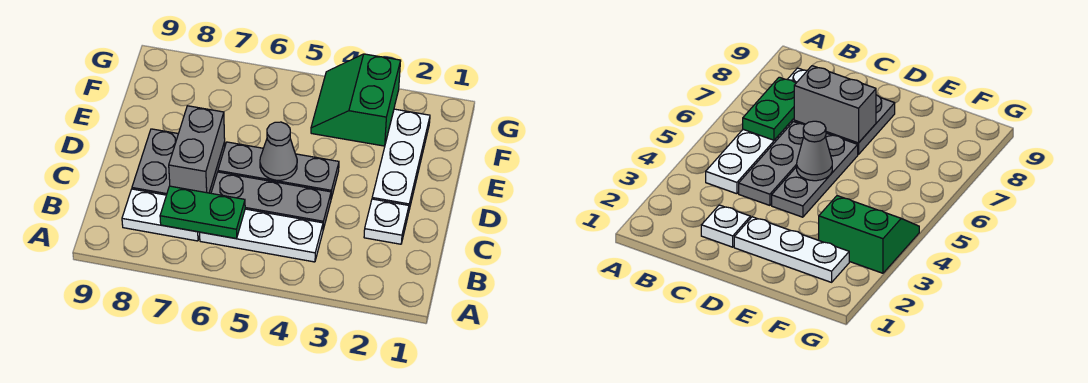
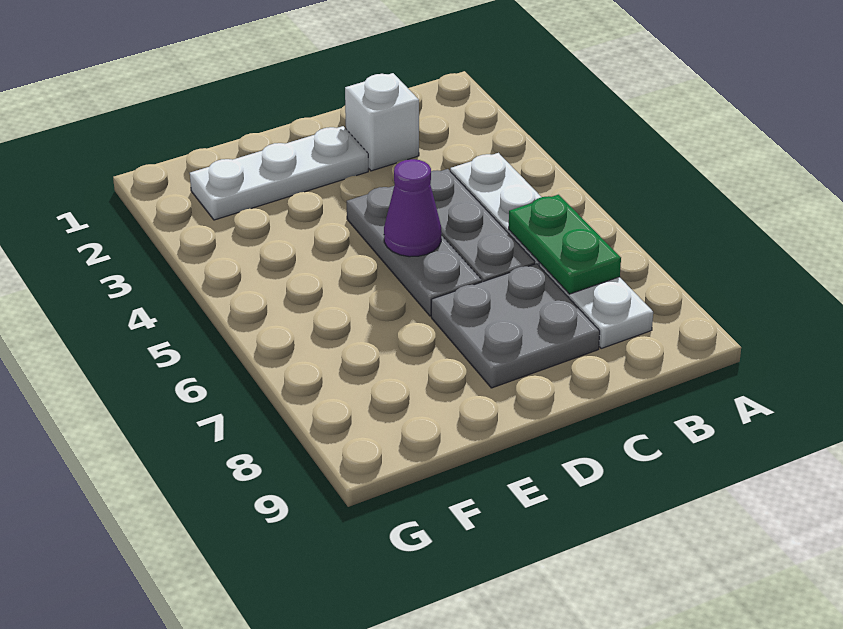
white 1x1 plate [364,199,409,244] -> white 1x1 brick [345,73,419,171]
grey 1x2 brick [169,106,225,193] -> none
grey 1x1 cone [260,122,297,180] -> purple 1x1 cone [384,159,441,257]
green 2x2 slope [311,54,401,146] -> none

